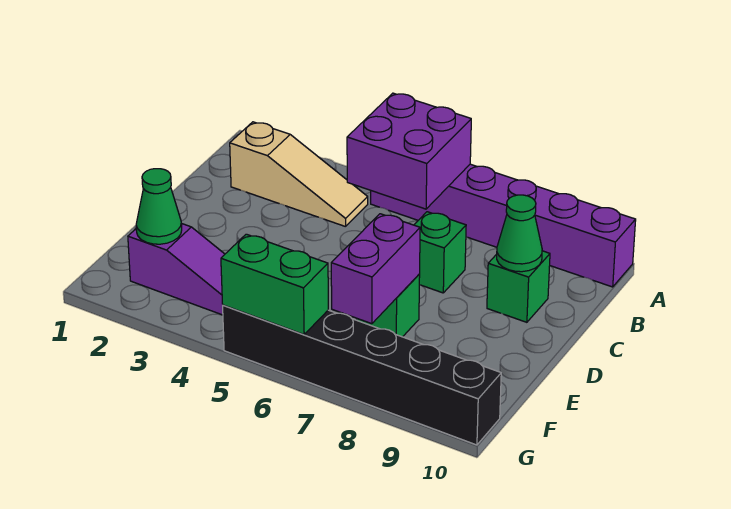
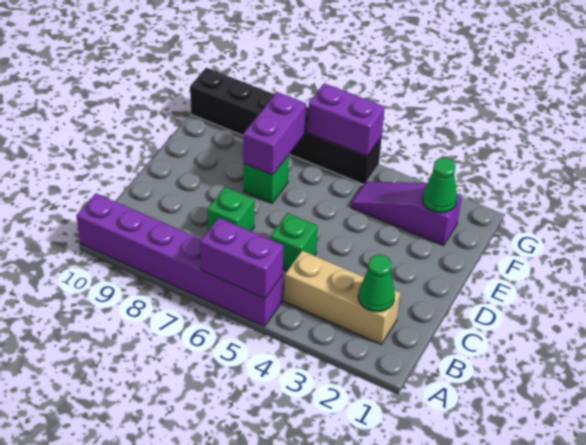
purple 2x2 brick [347,93,471,209] -> purple 1x2 brick [200,218,283,299]
tan 1x3 slope [230,122,368,227] -> tan 1x3 brick [284,251,400,344]
green 1x1 brick [487,251,550,322] -> green 1x1 brick moved to [270,213,318,271]
green 1x1 cone [497,195,542,272] -> green 1x1 cone moved to [358,254,395,312]
green 1x2 brick [221,234,328,334] -> purple 1x2 brick [307,83,385,156]

